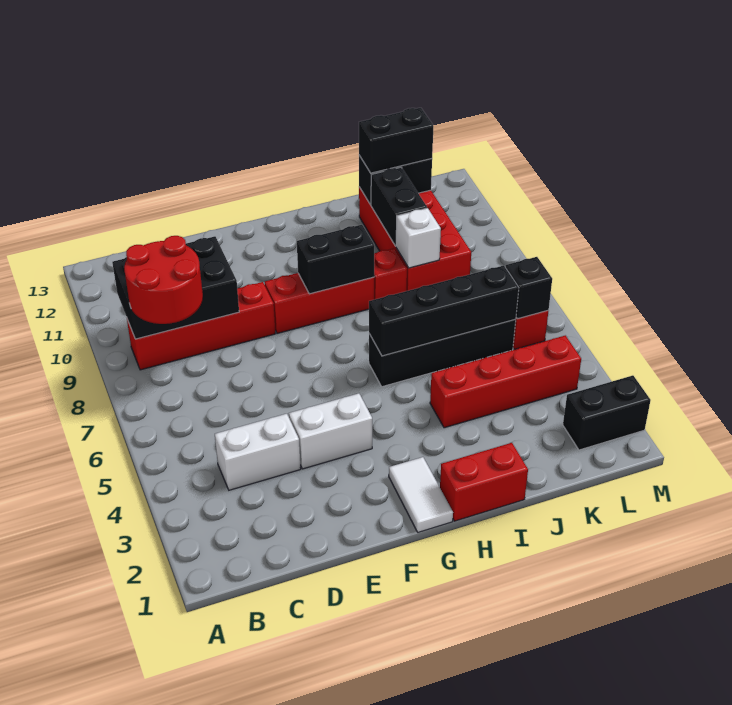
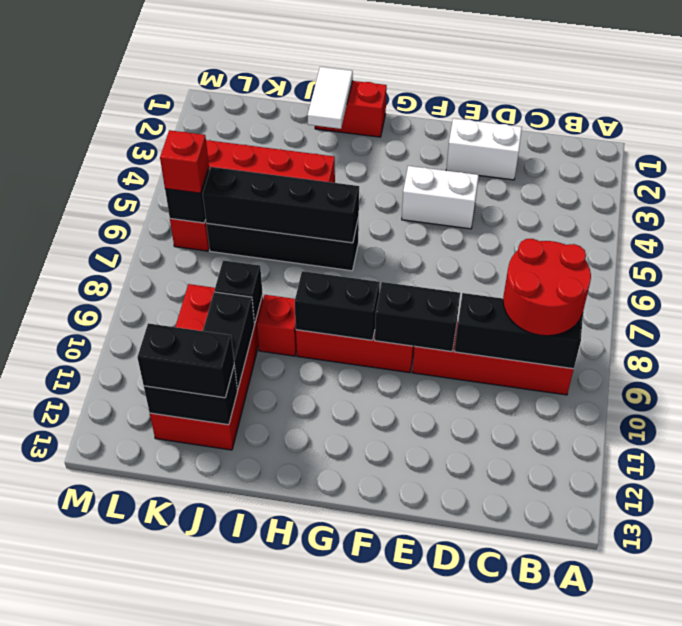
black 2x3 brick [112,236,239,339] -> black 1x3 brick [454,293,583,369]
white 1x2 brick [215,414,301,490] -> white 1x2 brick moved to [446,118,522,180]
white 1x2 tile [389,457,453,532] -> white 1x2 tile moved to [308,67,353,129]
white 1x1 brick [396,208,441,268] -> black 1x1 brick [214,260,263,324]
black 1x2 brick [563,375,651,450] -> black 1x2 brick moved to [375,282,460,352]
none -> red 1x1 brick [160,130,209,193]

